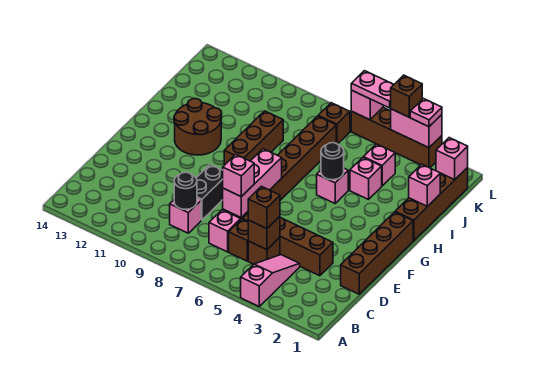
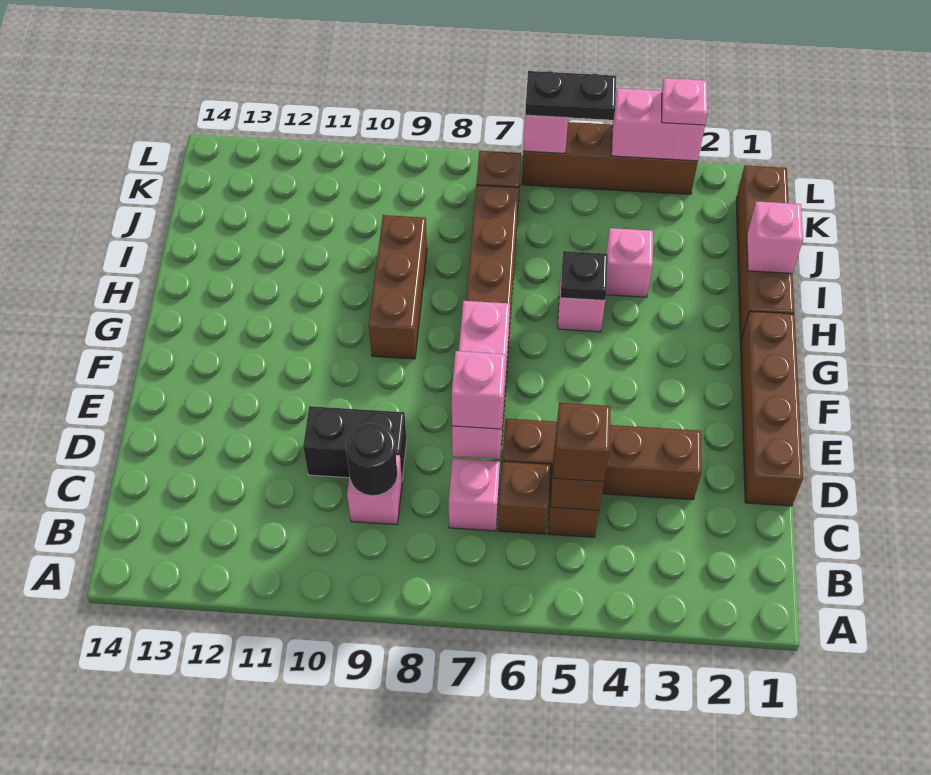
pink 1x3 slope [241,255,300,306] -> none
black 1x2 brick [196,165,223,220] -> black 1x2 brick turned to [303,406,407,479]
brown 2x2 round brick [174,99,222,155] -> none
black 1x1 round brick [321,143,344,180] -> black 1x1 plate [561,251,608,300]
pink 1x1 brick [363,144,395,186] -> none
pink 1x1 brick [436,138,468,179] -> none
brown 1x1 brick [391,75,422,117] -> none
pink 1x2 plate [351,71,394,108] -> black 1x2 plate [525,71,616,120]

